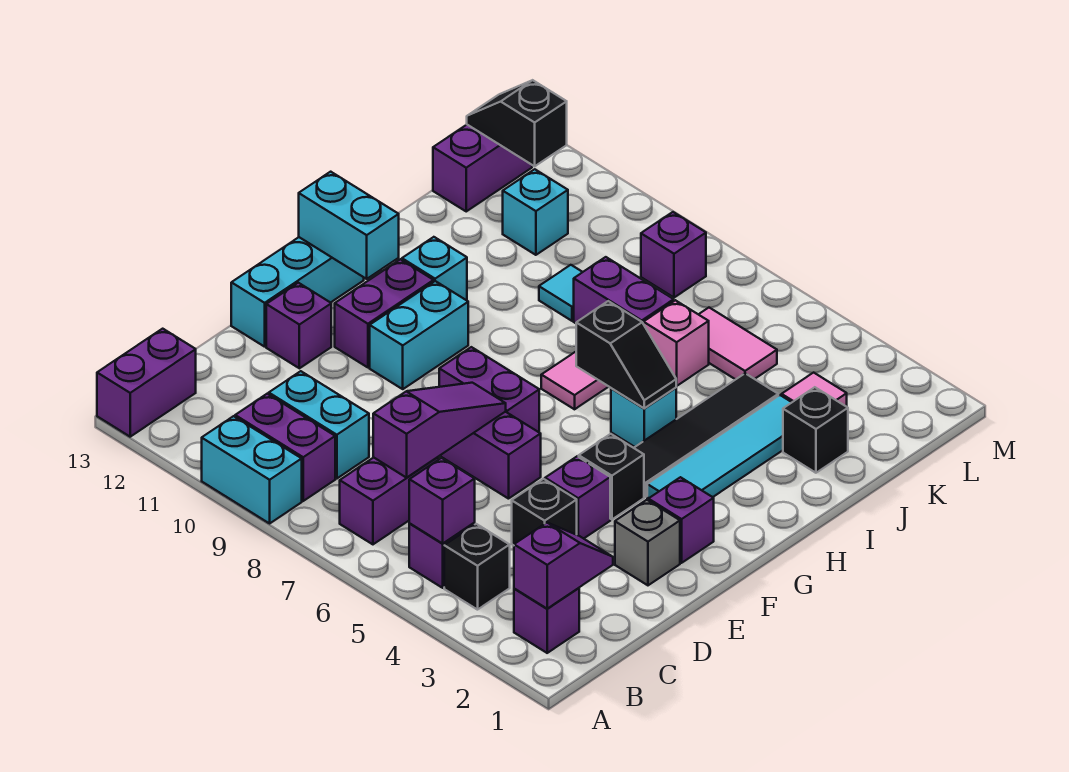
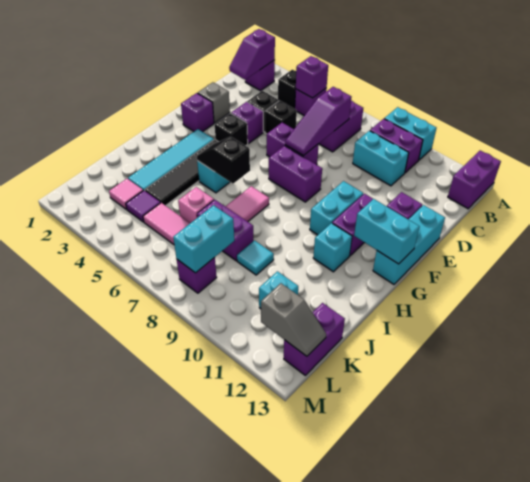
black 1x1 brick [783,387,848,473] -> black 1x1 brick moved to [265,101,297,134]
none -> purple 1x1 tile [126,191,160,222]
none -> cyan 1x2 brick [173,205,234,273]
black 1x2 slope [467,80,567,166] -> grey 1x2 slope [261,283,326,356]

